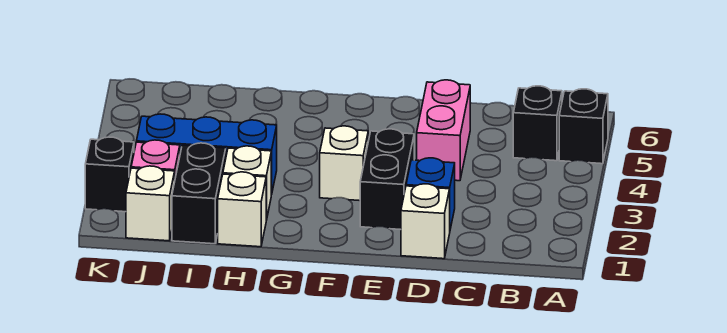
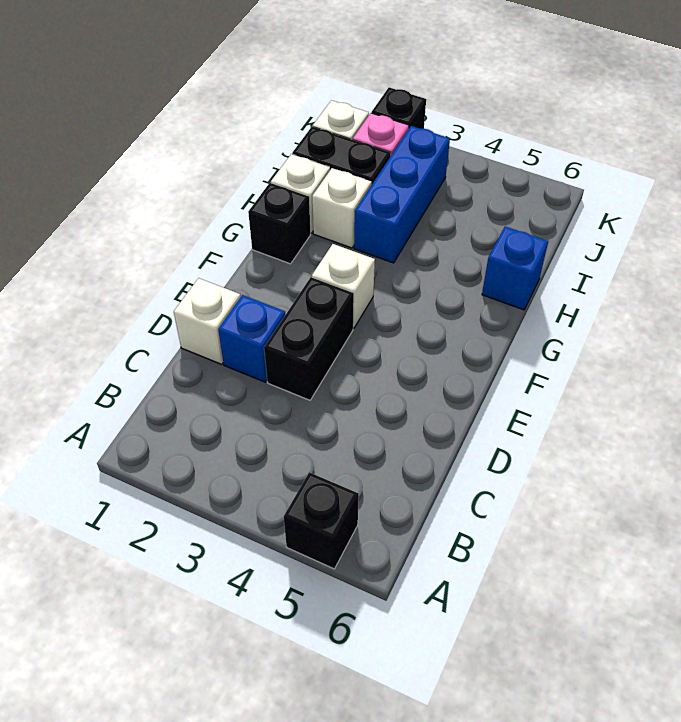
black 1x1 brick [513,86,562,161] -> black 1x1 brick moved to [248,183,311,264]
pink 1x2 brick [417,80,470,181] -> none
black 1x2 brick [360,129,414,229] -> black 1x2 brick turned to [264,277,354,400]
none -> blue 1x1 brick [482,227,548,310]

